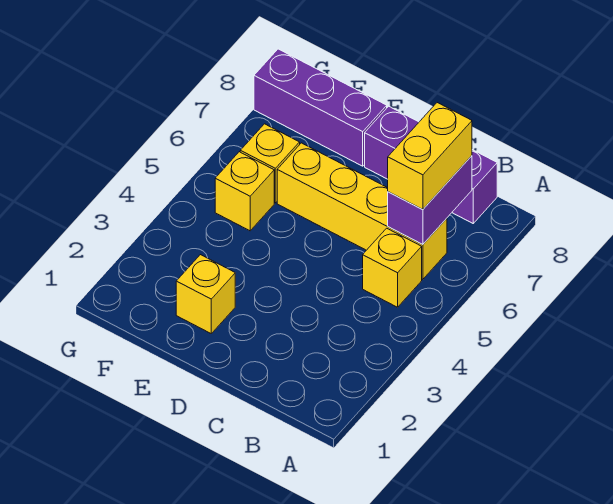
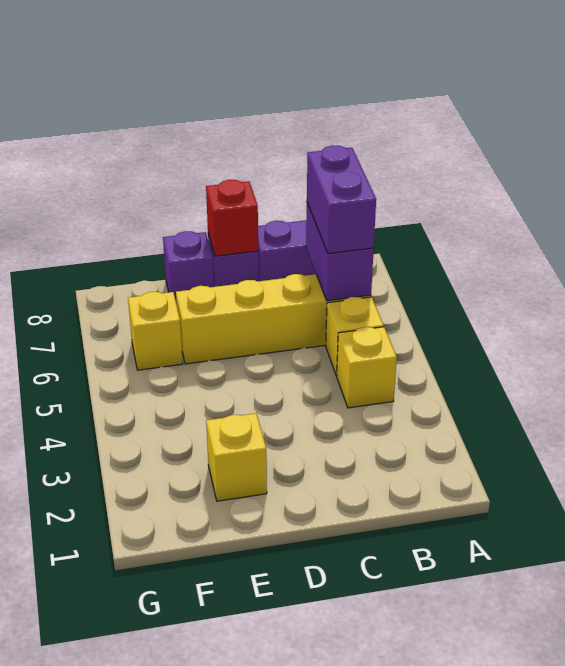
yellow 1x2 brick [388,103,472,210] -> purple 1x2 brick [307,145,376,254]
none -> red 1x1 brick [206,180,258,256]
purple 1x3 brick [254,49,387,166] -> purple 1x1 brick [163,231,214,304]
yellow 1x1 brick [215,152,274,231] -> yellow 1x1 brick moved to [337,327,397,408]

